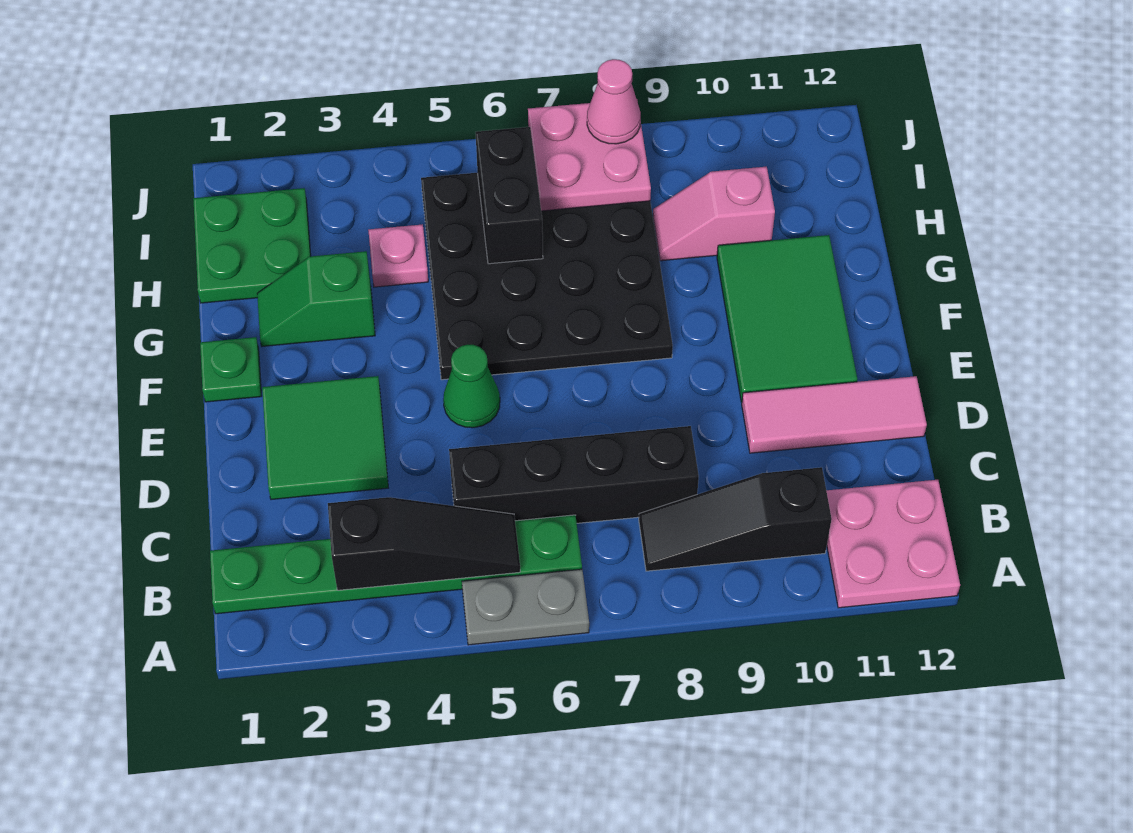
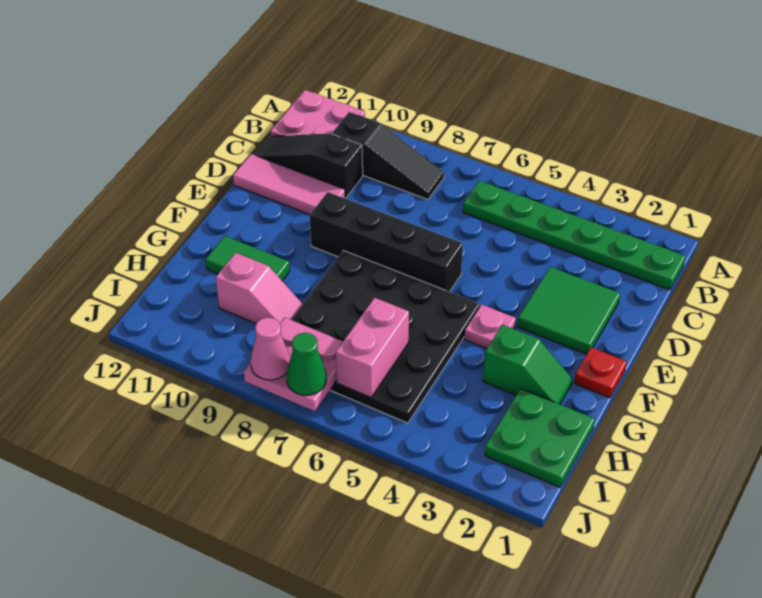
grey 1x2 plate [462,569,589,645] -> none
black 1x3 slope [328,497,520,590] -> black 1x3 slope moved to [254,133,363,198]
black 1x4 brick [449,426,699,523] -> black 1x4 brick moved to [310,192,463,292]
green 1x1 cone [443,345,500,428] -> green 1x1 cone moved to [287,333,326,395]
green 2x3 tile [717,235,857,402] -> green 1x2 tile [206,236,290,281]
green 1x1 plate [200,337,261,402] -> red 1x1 plate [574,347,627,398]
pink 1x1 plate [368,224,428,287] -> pink 1x1 plate moved to [465,305,516,349]
black 1x2 brick [476,127,543,264] -> pink 1x2 brick [336,298,409,397]

